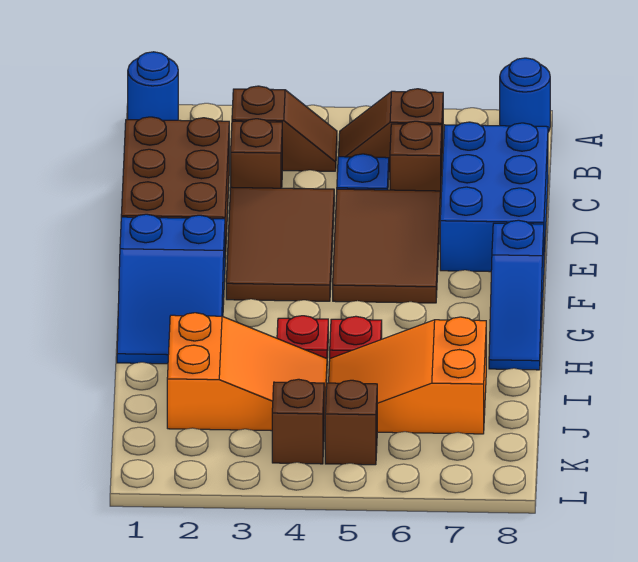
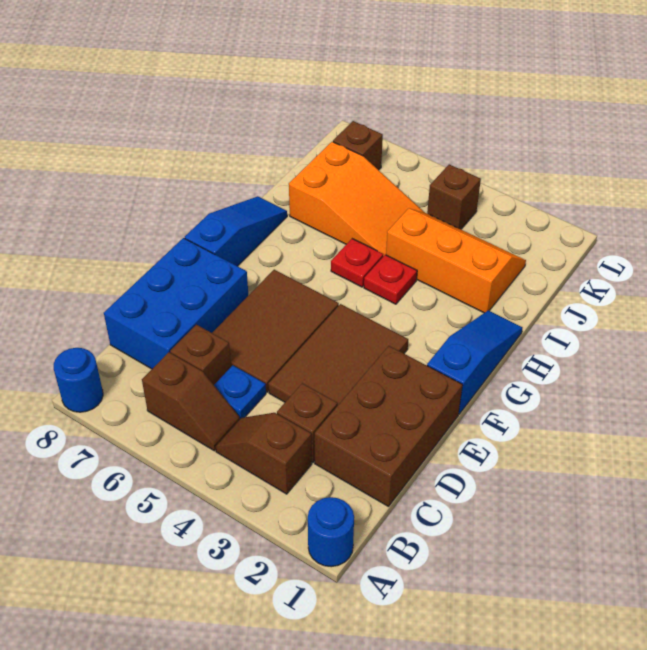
blue 2x3 slope [117,214,225,364] -> blue 1x3 slope [427,310,522,414]
orange 2x3 slope [167,313,327,431] -> orange 2x3 slope turned to [386,208,526,313]
brown 1x1 brick [325,380,377,465] -> brown 1x1 brick moved to [333,121,383,170]

